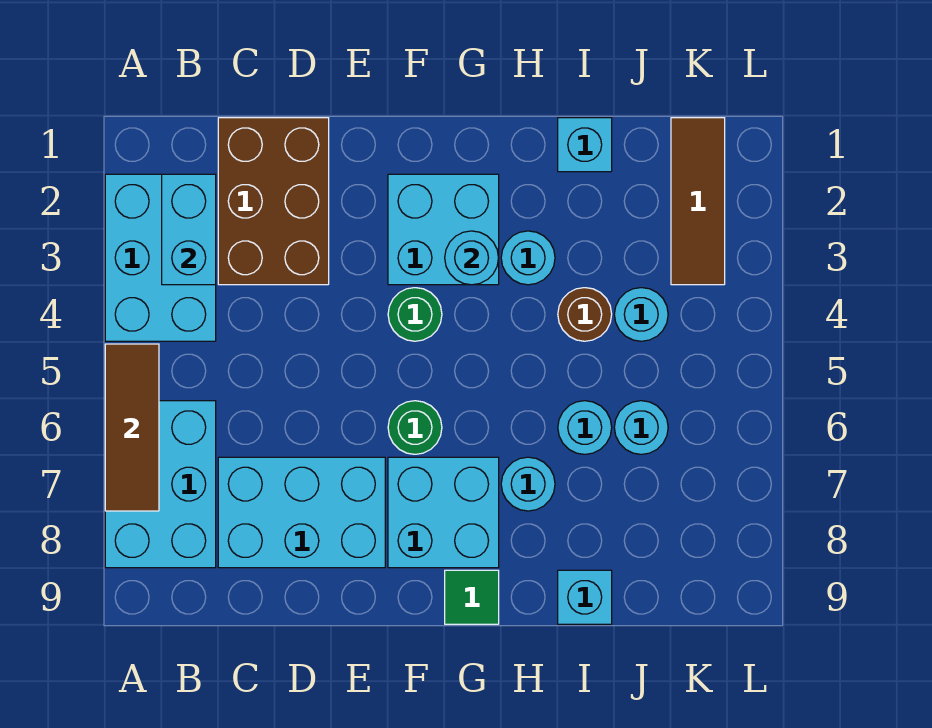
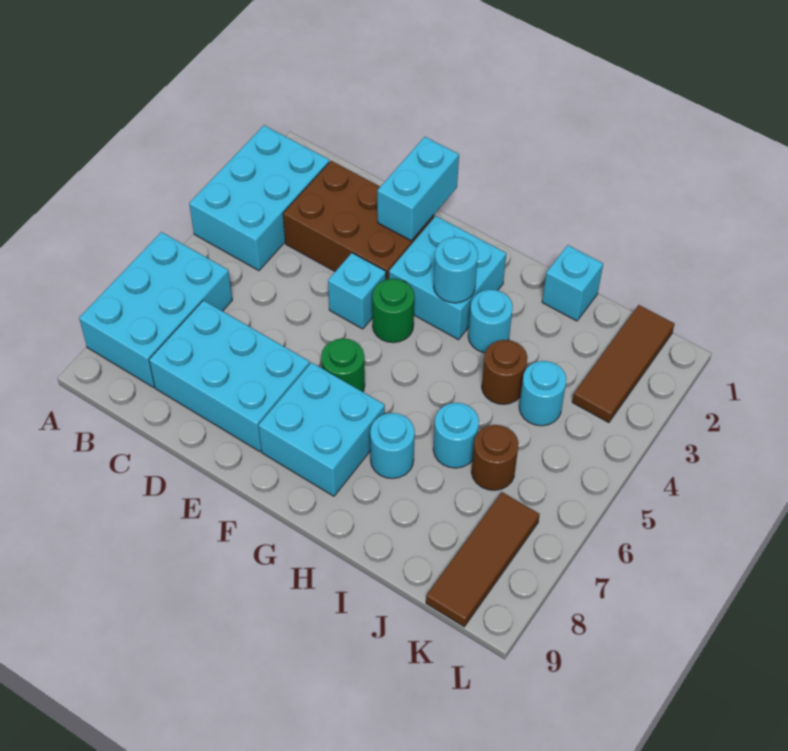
brown 1x3 tile [105,344,159,511] -> brown 1x3 tile moved to [426,492,540,627]
cyan 1x2 brick [162,174,216,285] -> cyan 1x2 brick moved to [377,137,459,241]
brown 2x3 brick [218,118,329,285] -> brown 2x3 brick turned to [283,161,434,280]
green 1x1 tile [445,570,499,624] -> none
cyan 1x1 brick [558,570,612,624] -> cyan 1x1 brick moved to [328,253,386,329]
cyan 1x1 round brick [614,401,668,454] -> brown 1x1 round brick [472,425,519,490]

